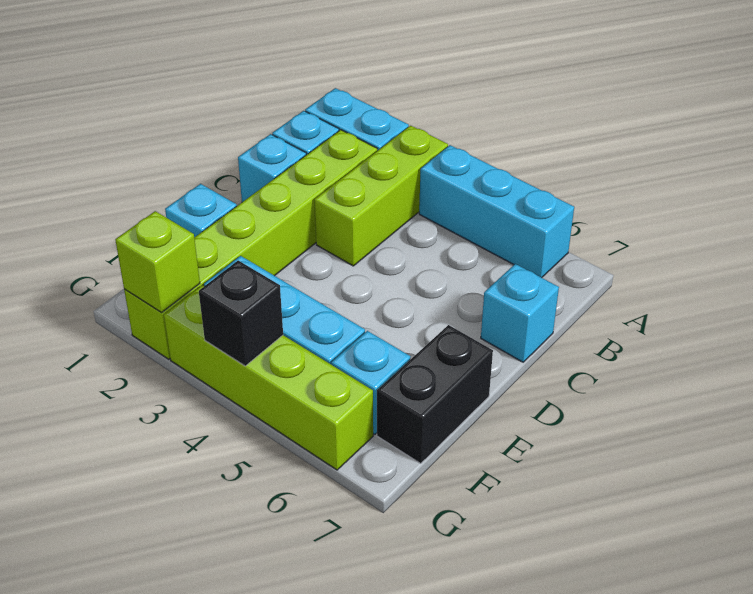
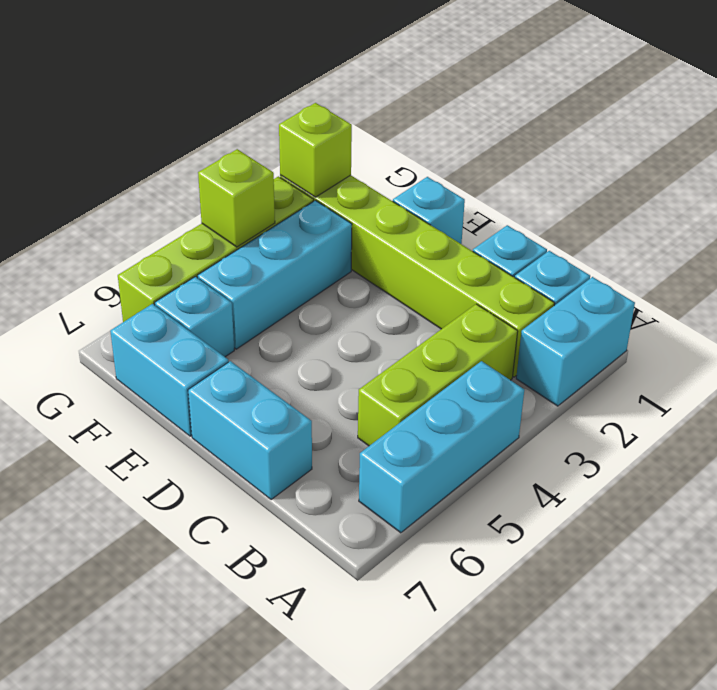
lime 1x3 brick [314,126,448,266] -> lime 1x3 brick turned to [358,304,518,446]
cyan 1x1 brick [481,264,559,362] -> cyan 1x2 brick [188,361,312,500]
black 1x2 brick [377,325,493,464] -> cyan 1x2 brick [110,304,229,436]
black 1x1 brick [199,260,283,366] -> lime 1x1 brick [198,149,275,247]

